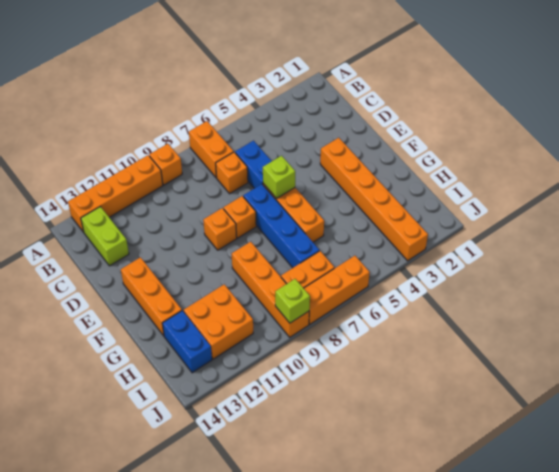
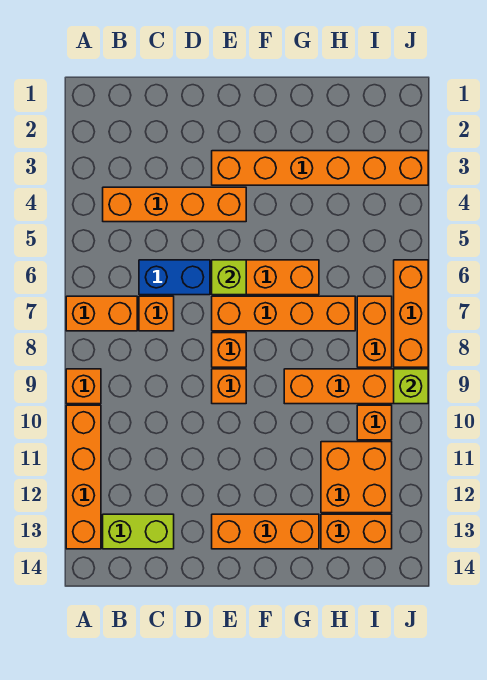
none -> orange 1x4 brick [103,187,246,222]
blue 1x4 brick [243,184,319,268] -> orange 1x4 brick [212,296,355,331]
blue 1x2 brick [162,311,212,373] -> orange 1x2 brick [321,514,392,549]
none -> orange 1x1 brick [357,405,392,440]

